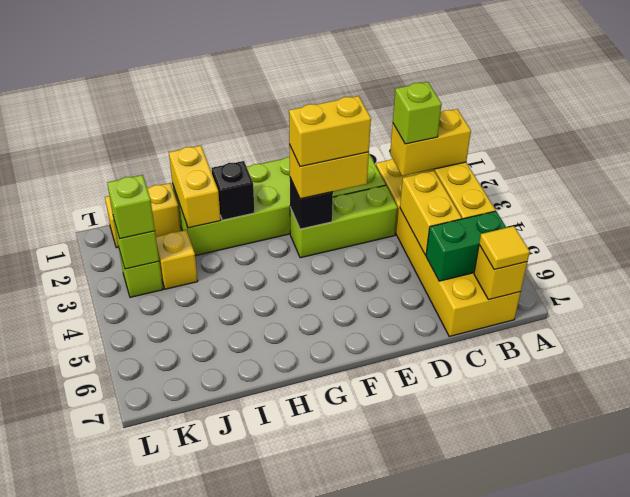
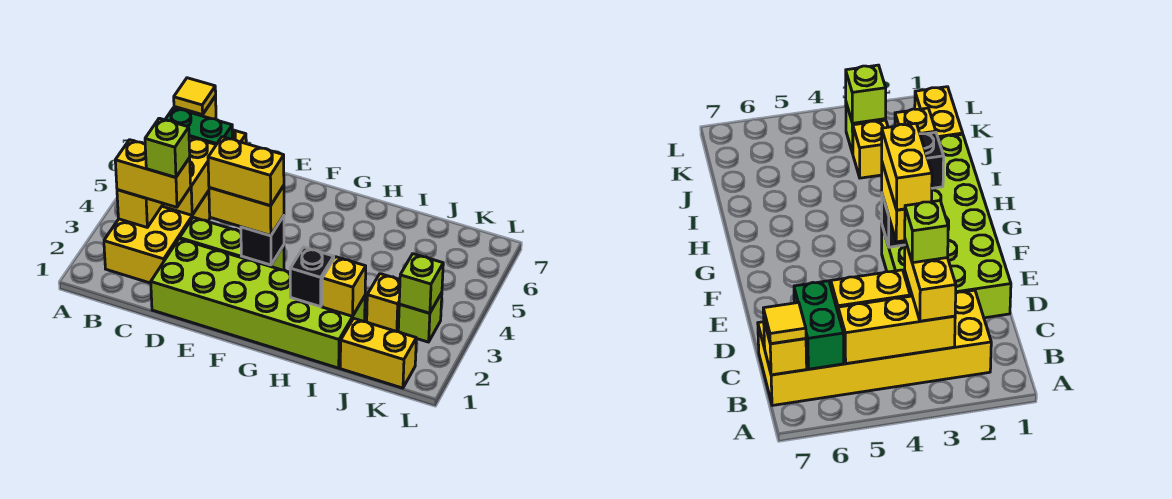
yellow 1x2 brick [169,146,221,228] -> yellow 1x1 brick [322,257,366,316]
lime 1x1 brick [107,175,155,239] -> none

